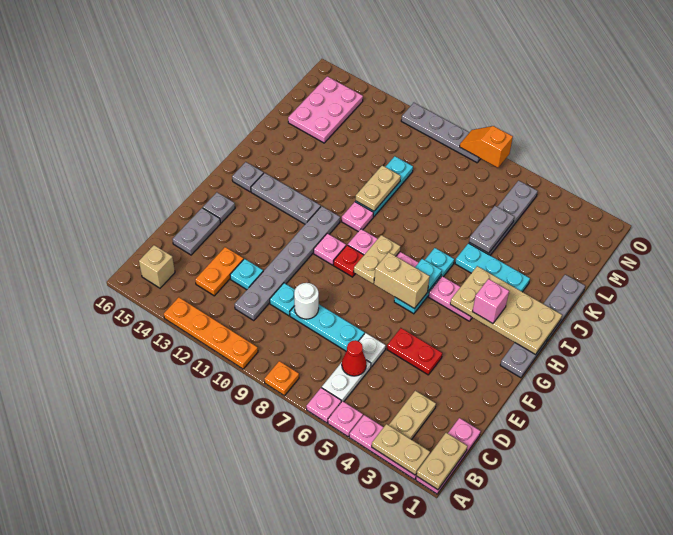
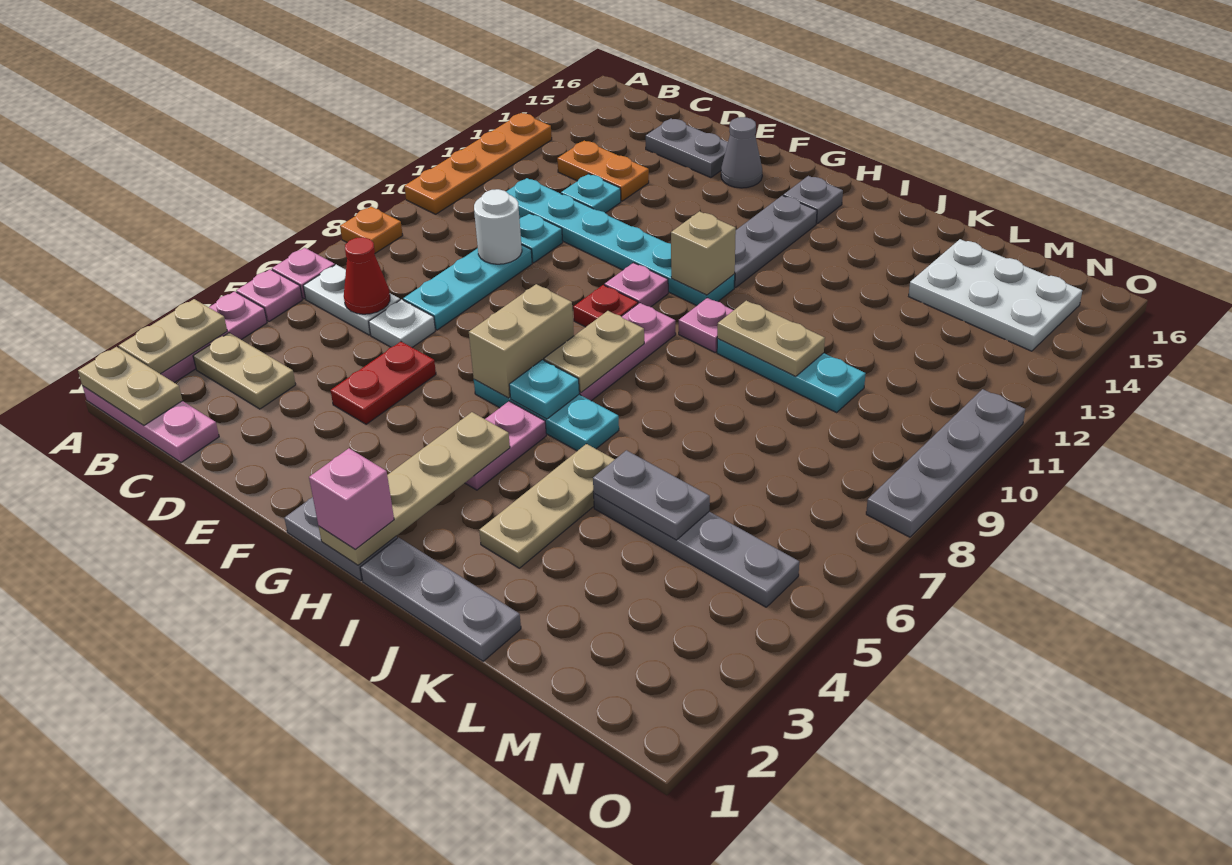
tan 1x1 brick [139,245,175,288] -> tan 1x1 brick moved to [671,211,736,295]
grey 1x6 plate [235,206,340,321] -> cyan 1x6 plate [506,178,735,306]
grey 1x1 plate [203,192,235,223] -> grey 1x1 cone [721,117,762,188]
tan 1x2 plate [354,235,400,284] -> tan 1x2 plate turned to [544,311,644,393]
tan 2x4 plate [450,266,562,354] -> tan 1x4 plate [319,412,510,565]
pink 1x1 brick [472,279,509,324] -> pink 1x1 brick moved to [309,448,394,550]
cyan 1x3 plate [455,243,530,292] -> tan 1x3 plate [479,444,615,568]
pink 2x3 plate [288,76,363,143] -> white 2x3 plate [909,239,1082,351]
orange 1x2 slope [460,126,513,168] -> none

